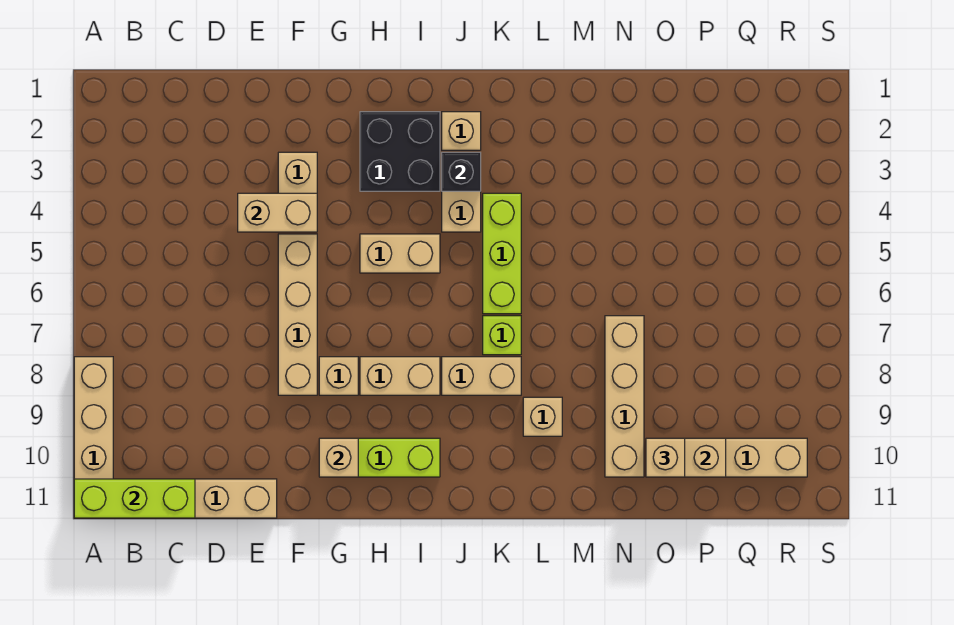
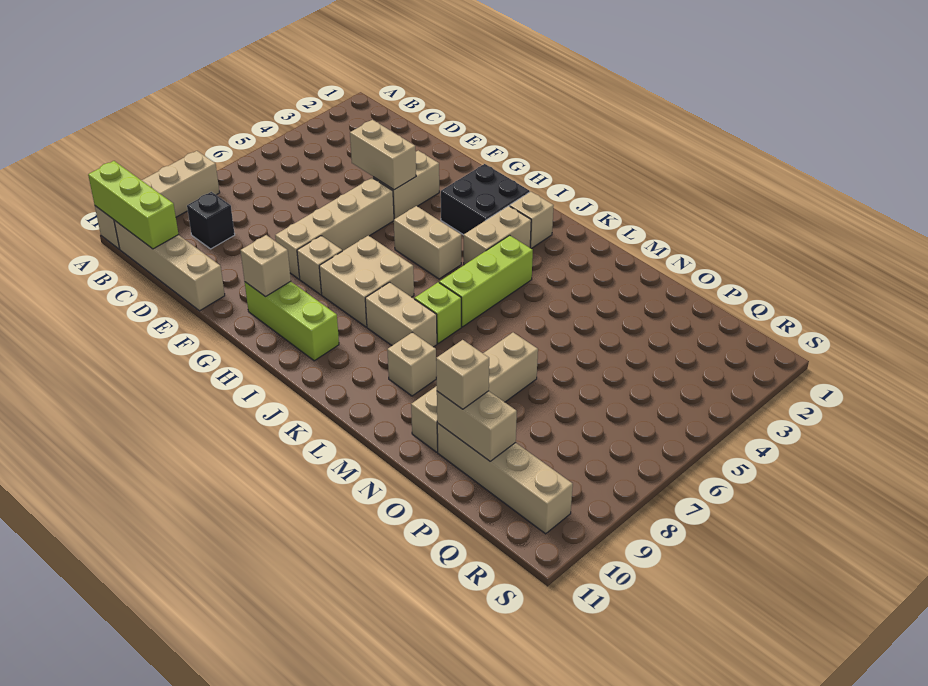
tan 1x2 brick [360,357,440,395] -> tan 2x2 brick [319,236,414,327]
black 1x1 brick [442,152,481,191] -> black 1x1 brick moved to [187,192,235,249]

